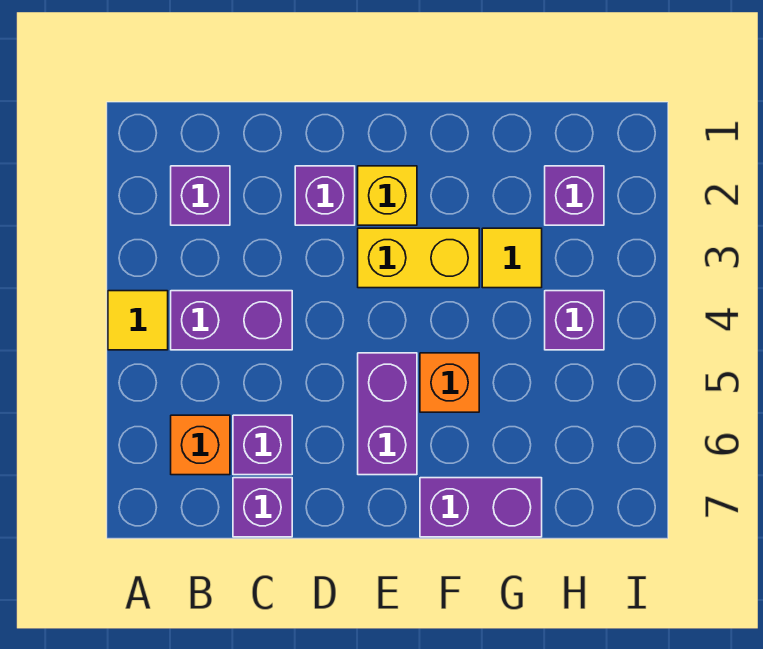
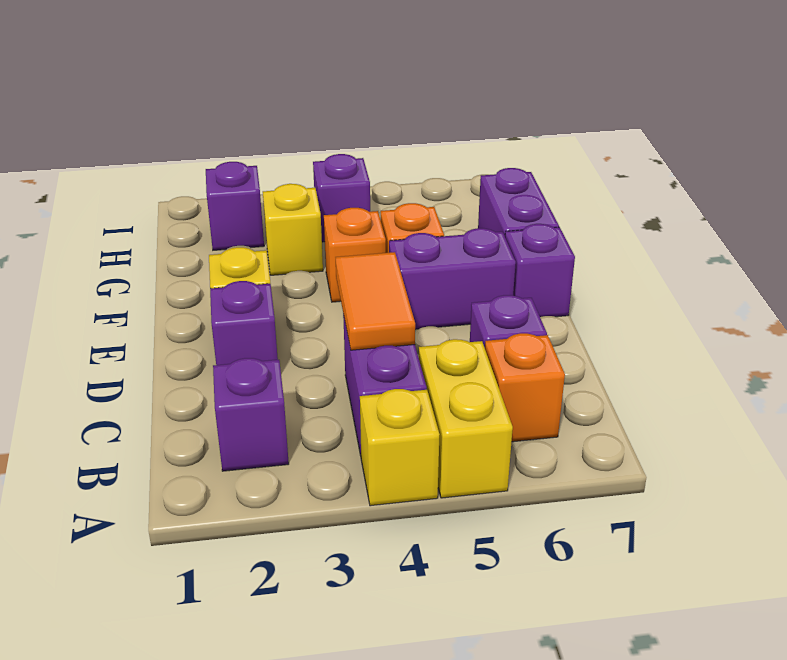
yellow 1x1 tile [108,291,168,350] -> yellow 1x1 brick [360,389,440,506]
none -> orange 1x2 tile [336,252,415,350]
purple 1x1 brick [233,478,292,537] -> purple 1x1 brick moved to [505,224,575,317]
yellow 1x2 brick [358,228,479,288] -> yellow 1x2 brick moved to [419,339,513,498]
none -> orange 1x1 brick [324,208,386,302]
yellow 1x1 tile [482,228,542,288] -> yellow 1x1 brick [263,184,323,275]

